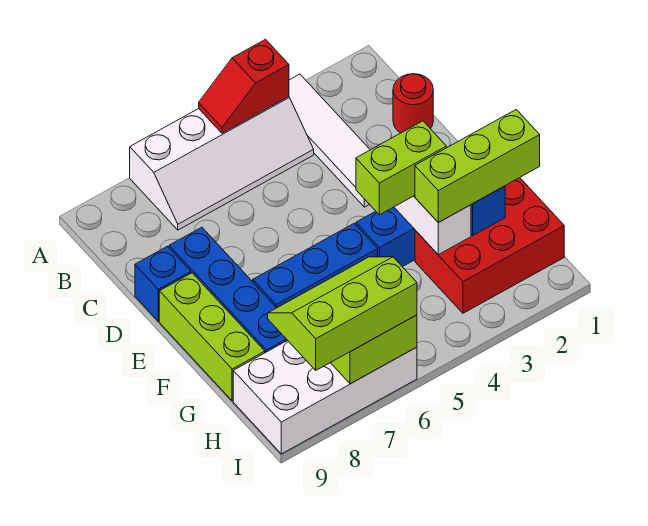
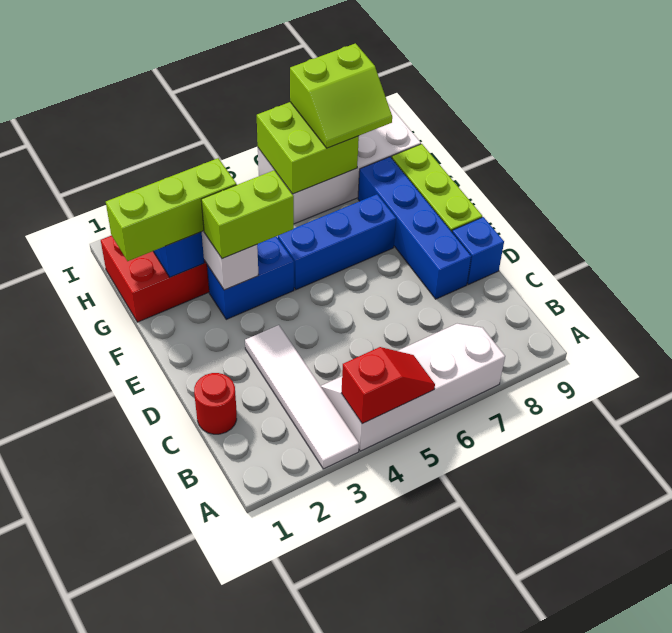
lime 2x3 slope [268,257,417,370] -> lime 2x2 slope [290,43,392,148]

